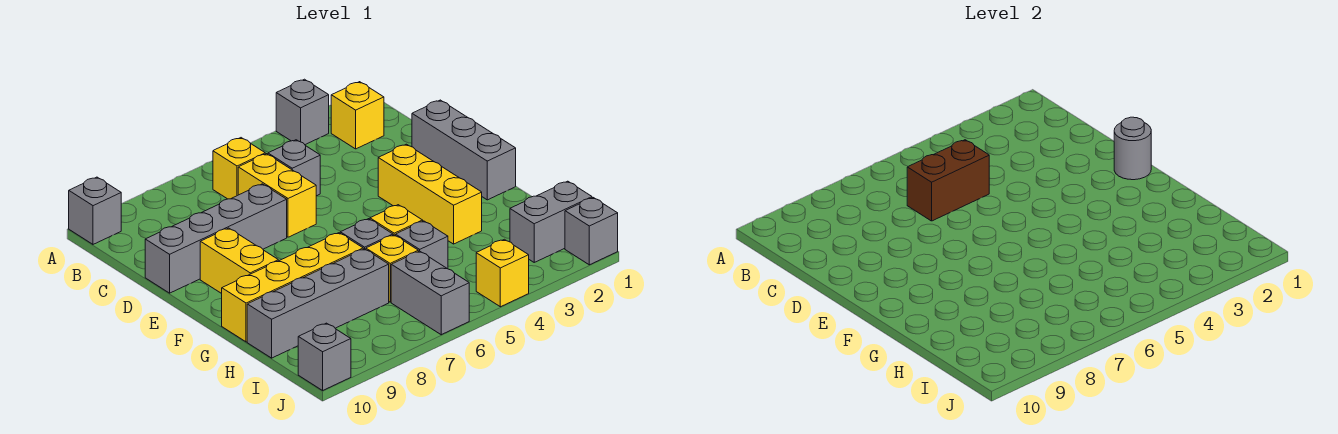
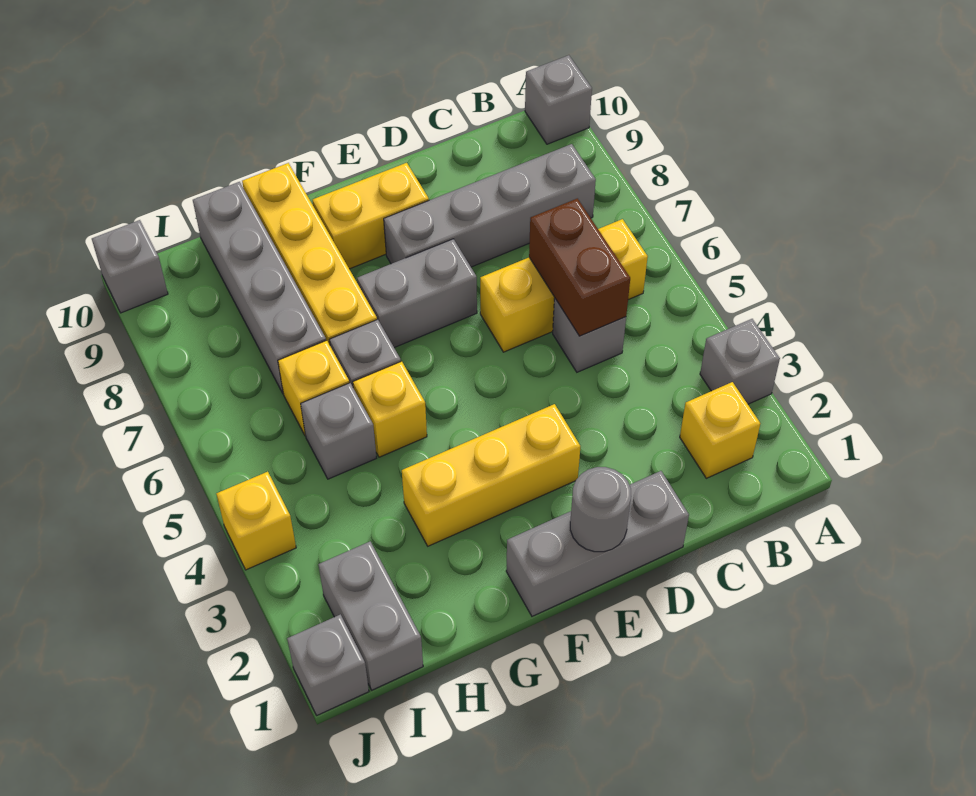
grey 1x4 brick [145,184,287,293] -> grey 1x4 brick turned to [384,144,596,267]
grey 1x2 brick [391,251,469,335] -> grey 1x2 brick moved to [357,239,477,348]

